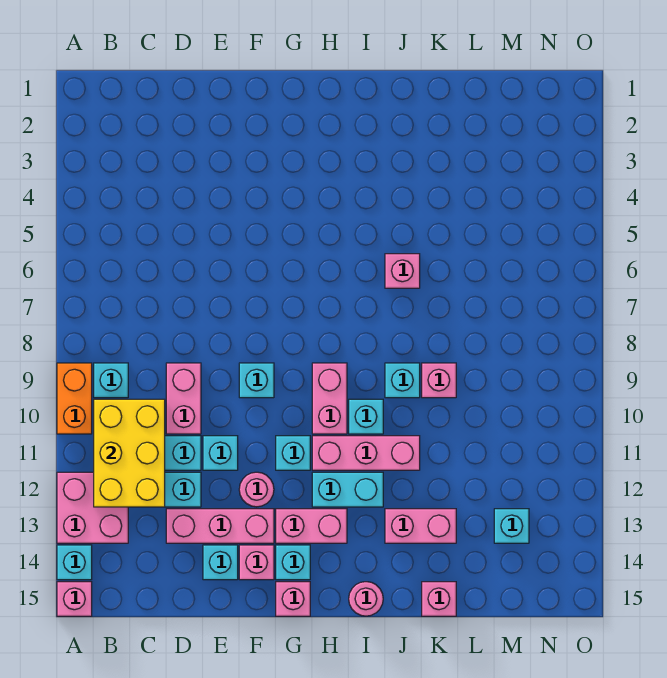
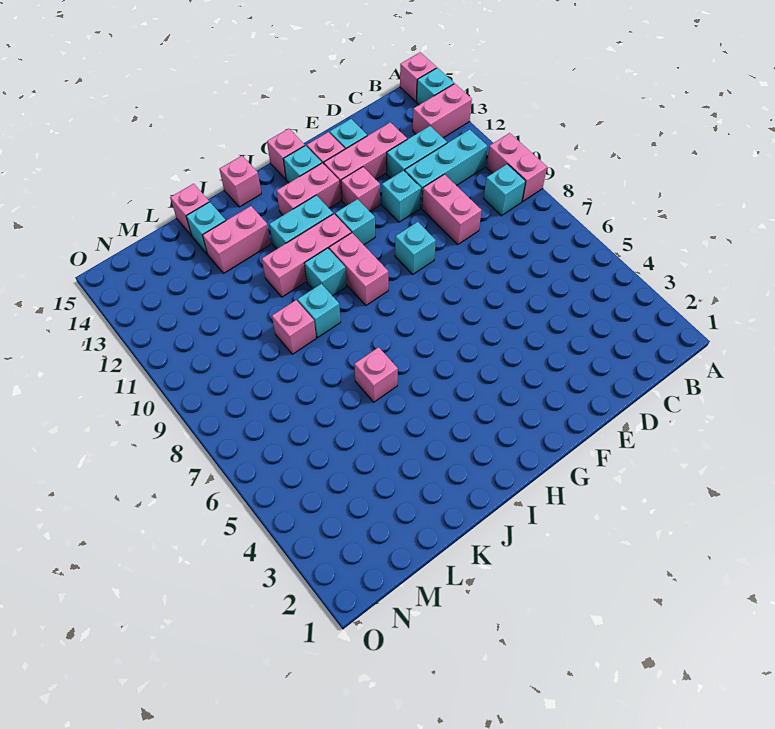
orange 1x2 brick [57,363,92,434] -> pink 1x2 brick [486,133,547,201]
pink 2x2 brick [57,472,128,543] -> pink 1x2 brick [413,84,472,138]
yellow 2x3 brick [94,399,165,507] -> none
pink 1x1 round brick [239,472,274,507] -> pink 1x1 brick [341,167,380,211]
pink 1x1 round brick [349,582,383,616] -> pink 1x1 brick [219,156,261,207]
cyan 1x1 brick [494,509,529,543] -> cyan 1x1 brick moved to [186,202,226,254]

